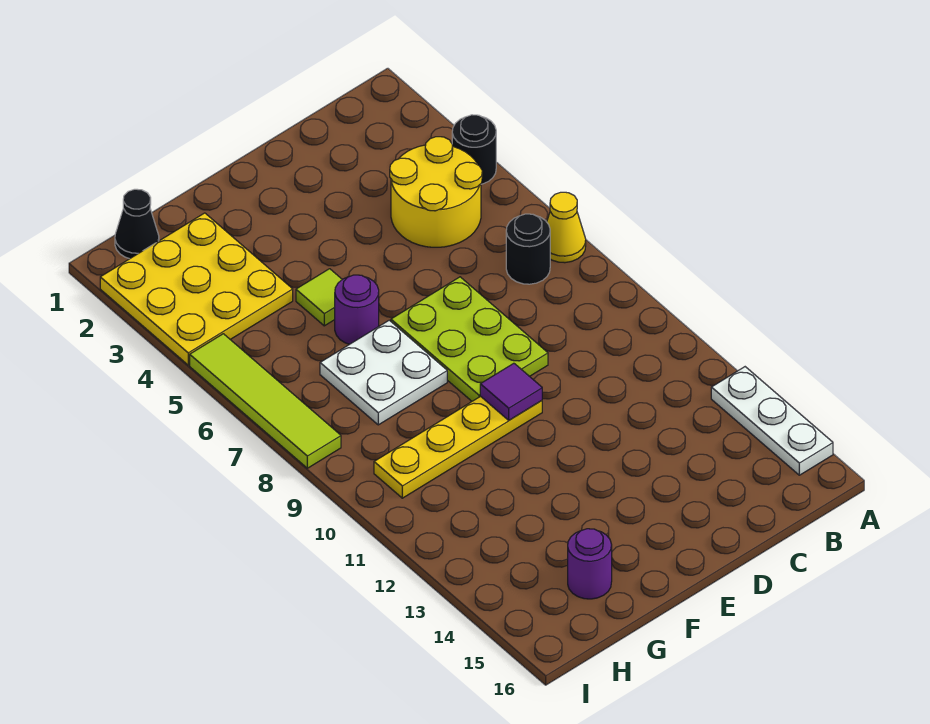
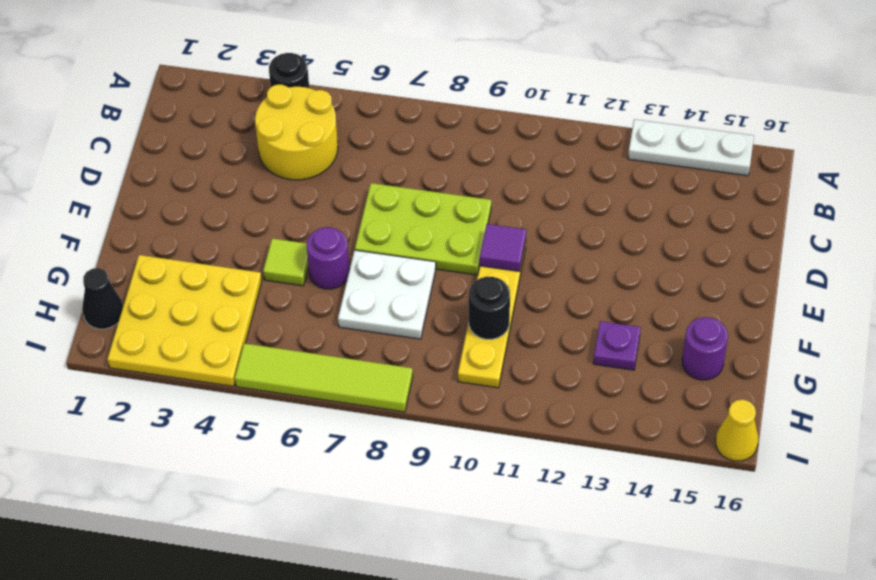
yellow 1x1 cone [547,192,586,263] -> yellow 1x1 cone moved to [716,400,758,461]
black 1x1 round brick [506,214,550,284] -> black 1x1 round brick moved to [469,277,510,339]
none -> purple 1x1 plate [593,321,641,370]

